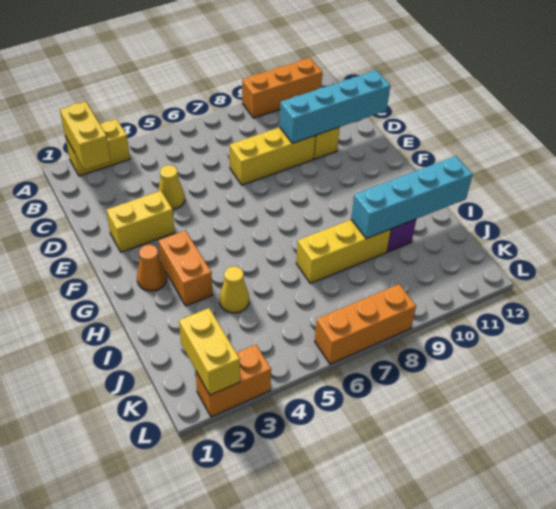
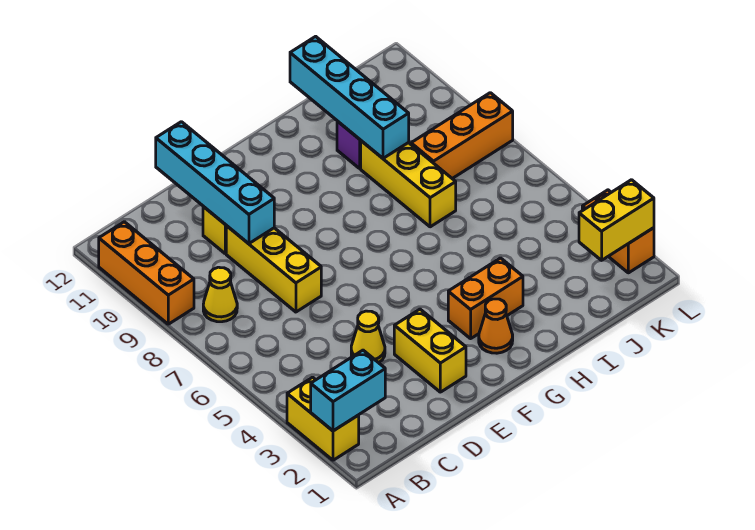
yellow 1x2 brick [60,101,110,170] -> cyan 1x2 brick [311,350,385,431]
yellow 1x1 cone [220,266,249,313] -> yellow 1x1 cone moved to [203,267,237,322]
orange 1x3 brick [315,284,416,364] -> orange 1x3 brick turned to [411,93,513,179]

